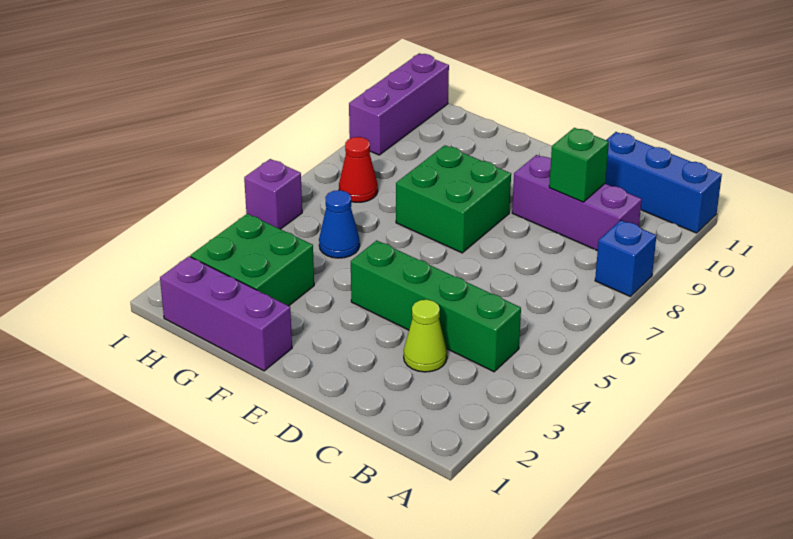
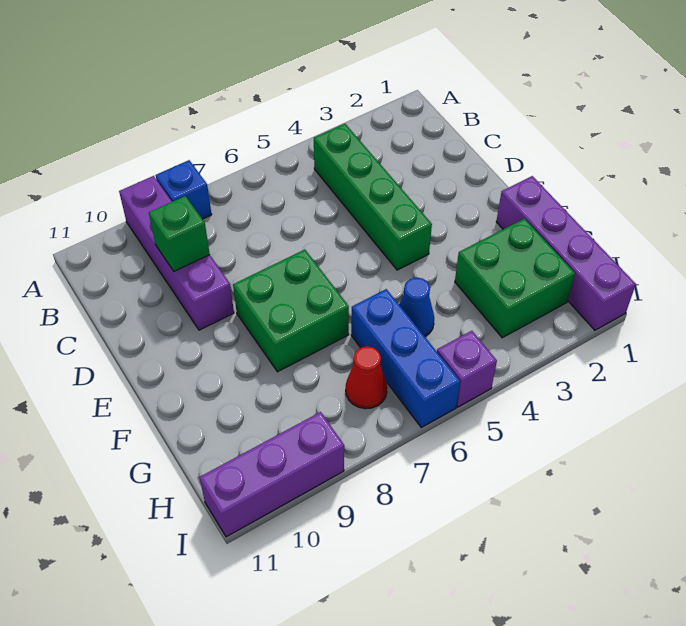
blue 1x3 brick [605,132,722,233] -> blue 1x3 brick moved to [351,289,460,427]
purple 1x3 brick [512,155,642,251] -> purple 1x4 brick [119,176,234,330]
lime 1x1 cone [404,300,447,372] -> none
purple 1x3 brick [160,256,292,371] -> purple 1x4 brick [496,176,636,330]

